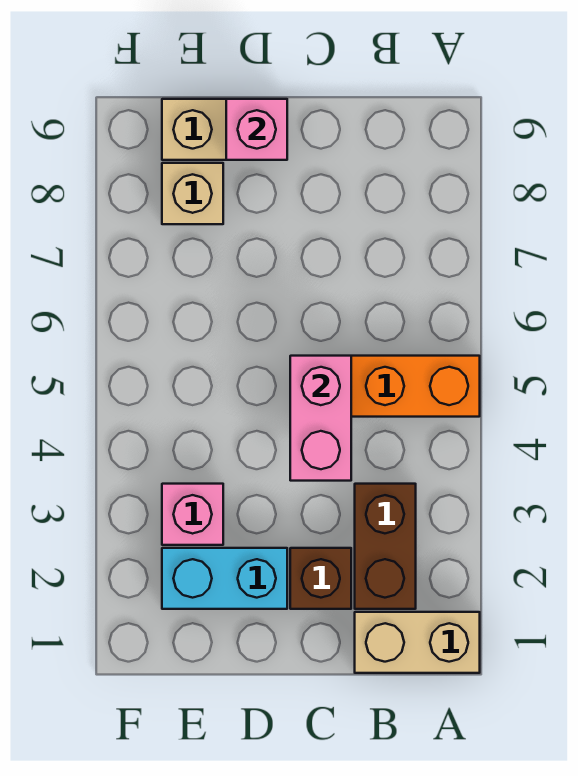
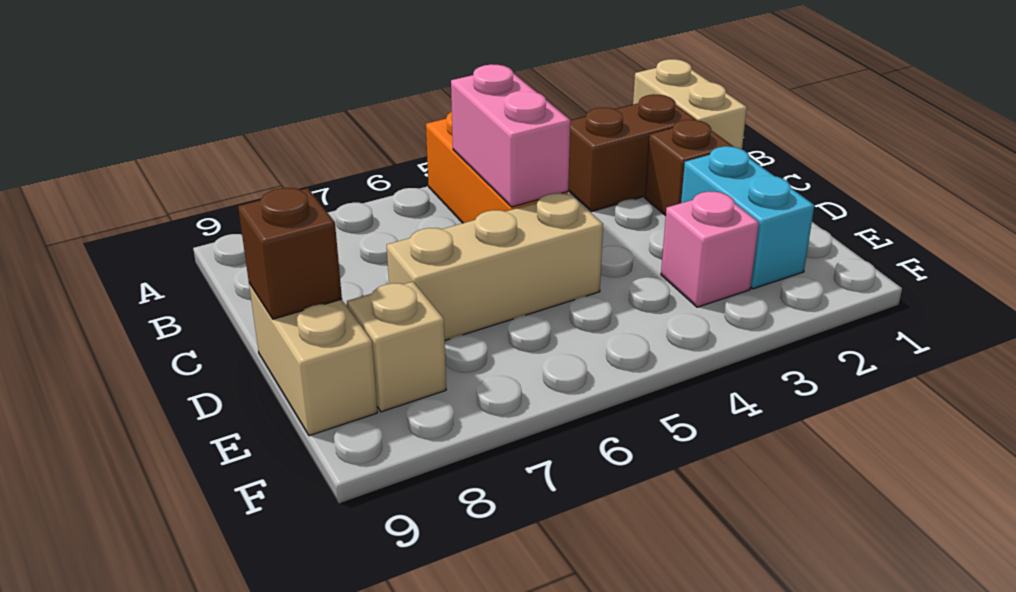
pink 1x2 brick [290,356,351,481] -> pink 1x2 brick turned to [451,64,570,207]
none -> tan 1x3 brick [387,193,603,340]
pink 1x1 brick [226,99,287,160] -> brown 1x1 brick [238,188,342,319]

